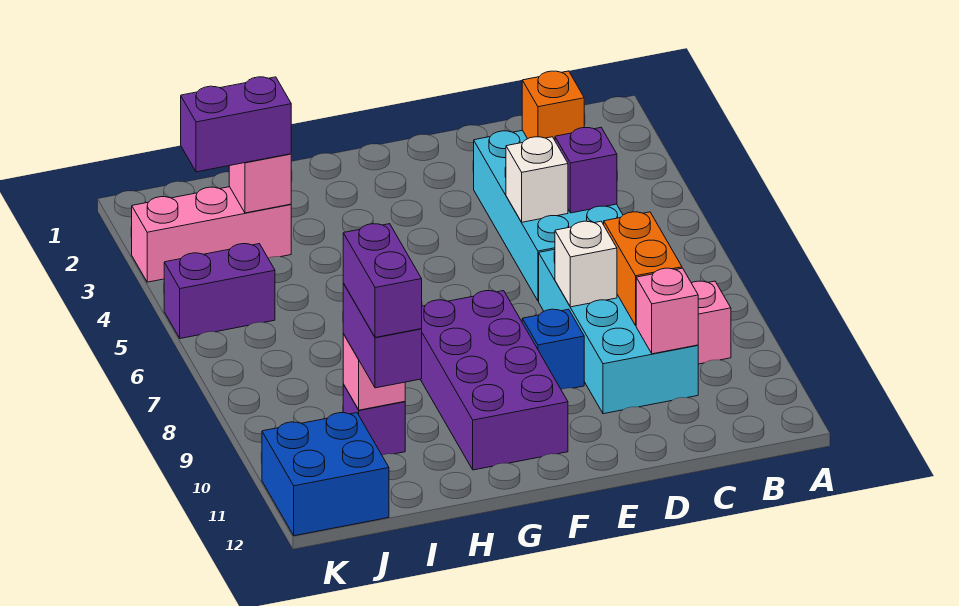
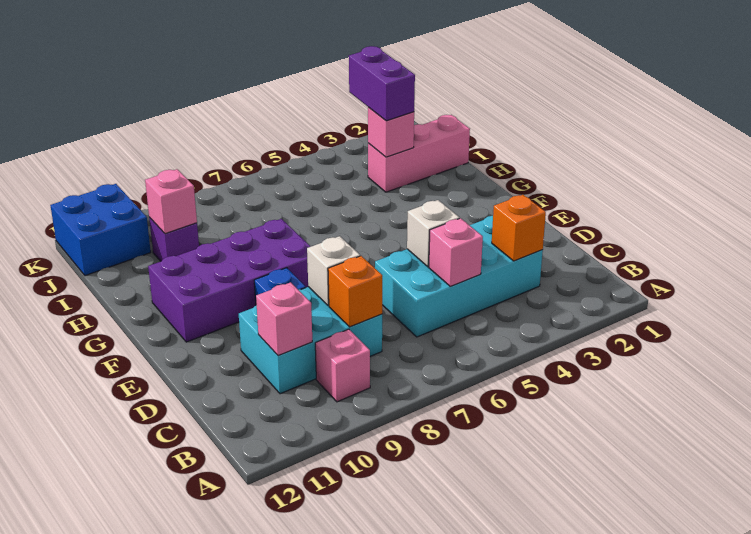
purple 1x1 brick [555,128,617,213] -> pink 1x1 brick [429,218,483,287]
cyan 2x4 brick [539,249,698,414] -> cyan 2x3 brick [239,287,382,394]
orange 1x2 brick [604,212,682,325] -> orange 1x1 brick [328,256,382,327]
pink 1x3 brick [132,187,291,282] -> pink 1x3 brick turned to [368,115,470,192]
purple 1x2 brick [343,283,422,388] -> none
purple 1x2 brick [343,224,422,337] -> none
purple 1x2 brick [164,244,275,339] -> none

